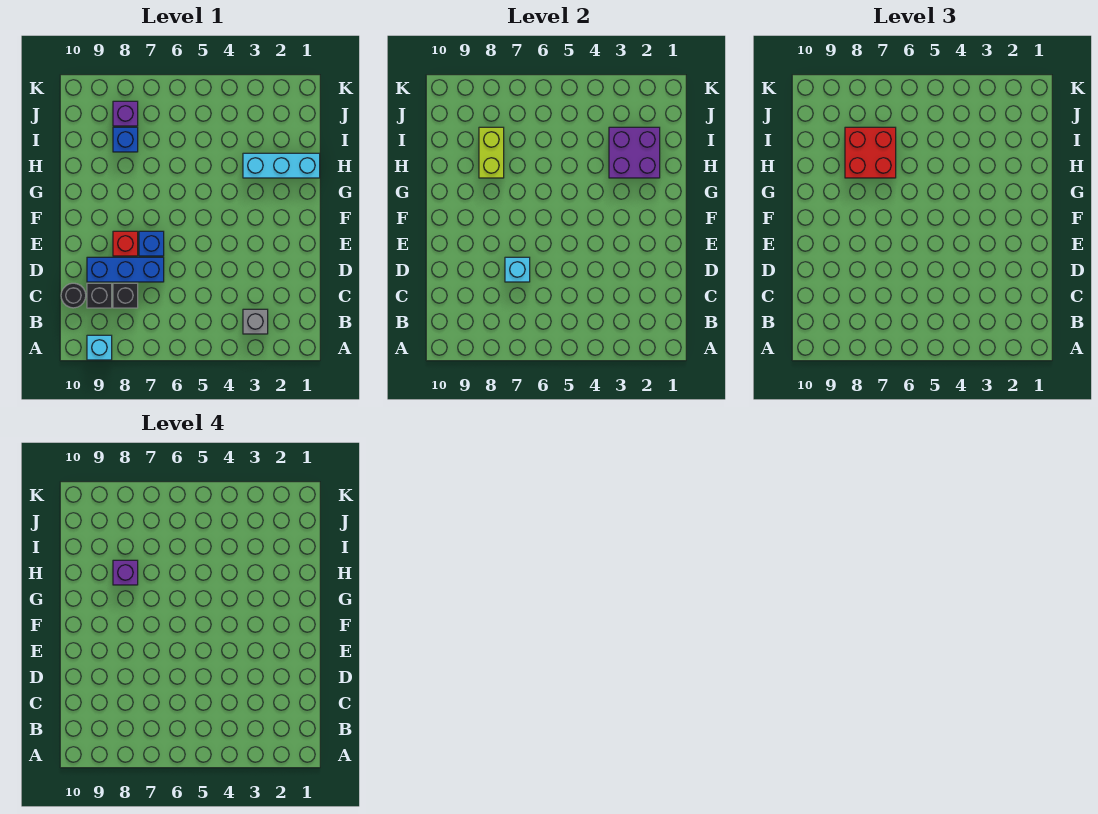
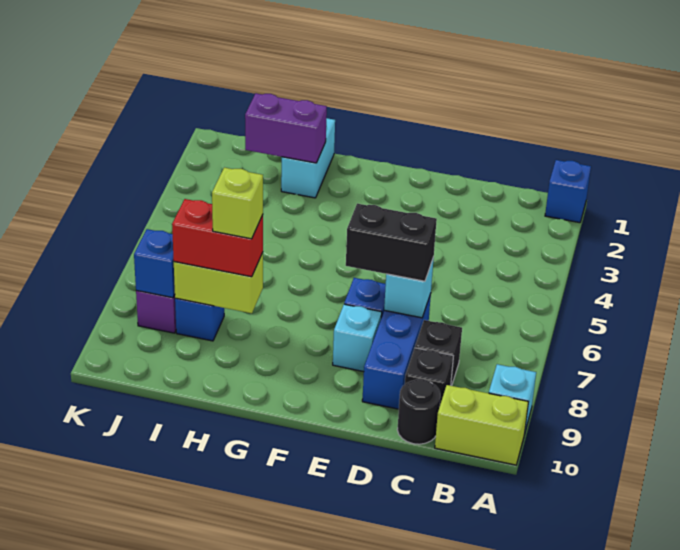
none -> blue 1x1 brick [545,160,591,223]
none -> lime 1x2 brick [435,385,529,465]
grey 1x1 brick [243,309,268,334] -> none
none -> black 1x2 brick [346,204,437,281]
red 1x1 brick [113,231,138,256] -> cyan 1x1 brick [333,304,382,372]
cyan 1x3 brick [243,153,320,178] -> cyan 1x2 brick [281,118,335,198]
purple 2x2 brick [609,127,660,178] -> purple 1x2 brick [245,93,327,163]
red 2x2 brick [845,127,896,178] -> red 1x2 brick [172,199,263,277]
purple 1x1 brick [113,560,138,585] -> lime 1x1 brick [212,168,263,239]
none -> blue 1x1 brick [134,229,175,298]

